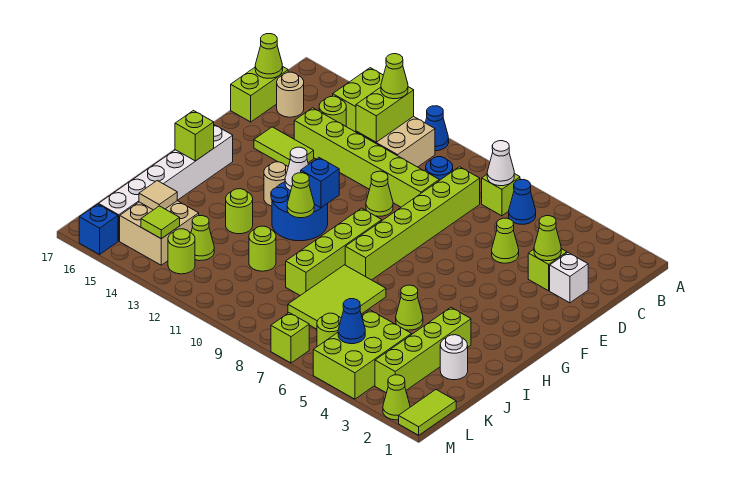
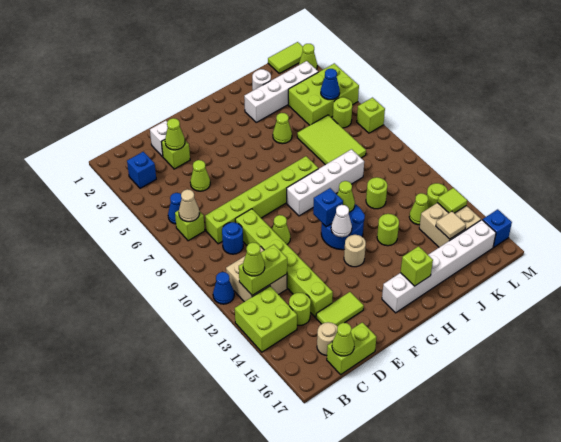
none -> blue 1x1 brick [127,152,156,188]
white 1x1 cone [487,141,514,186] -> tan 1x1 cone [179,189,200,222]
lime 1x2 tile [254,127,314,166] -> lime 1x2 tile turned to [316,292,364,326]
lime 1x4 brick [286,208,382,295] -> white 1x4 brick [287,149,364,216]
lime 1x4 brick [375,307,471,393] -> white 1x4 brick [244,61,318,122]
lime 2x3 tile [288,265,386,329] -> lime 2x3 tile turned to [297,115,366,165]

